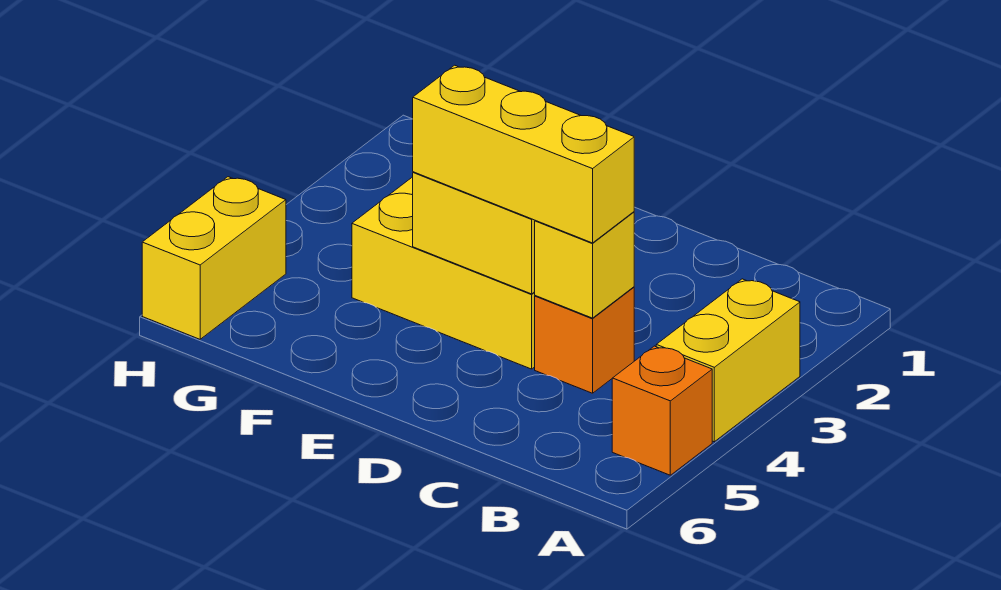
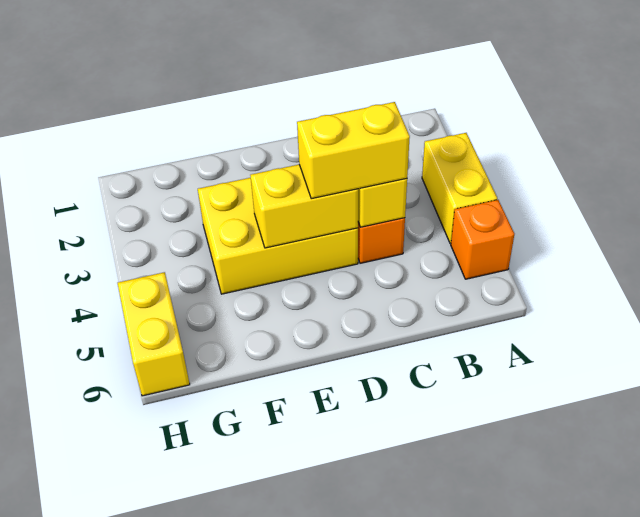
yellow 1x3 brick [413,65,634,243] -> yellow 1x2 brick [297,102,410,199]

